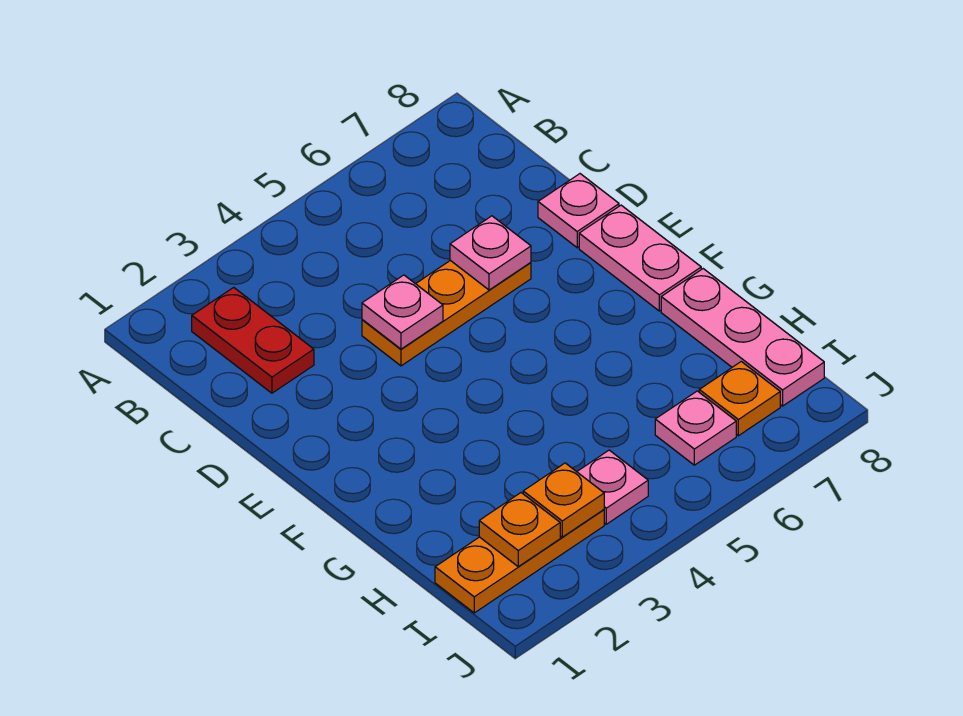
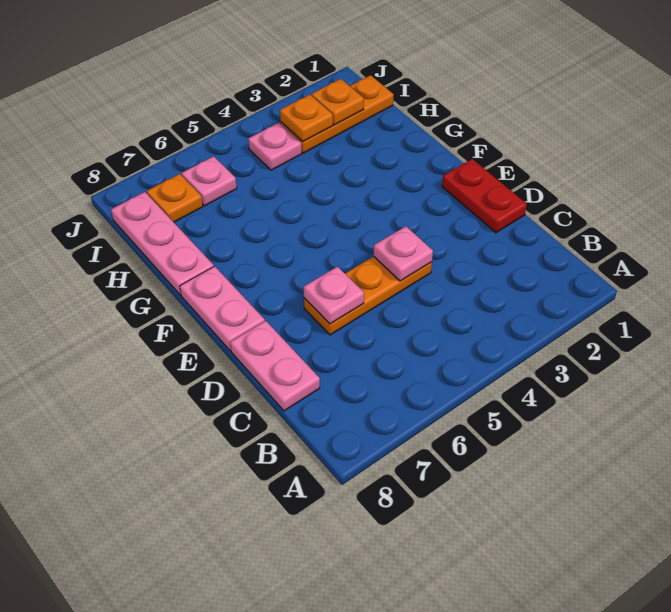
red 1x2 plate [192,287,314,393] -> red 1x2 plate moved to [442,159,527,233]
pink 1x1 plate [538,174,619,248] -> pink 1x2 plate [230,321,320,411]

